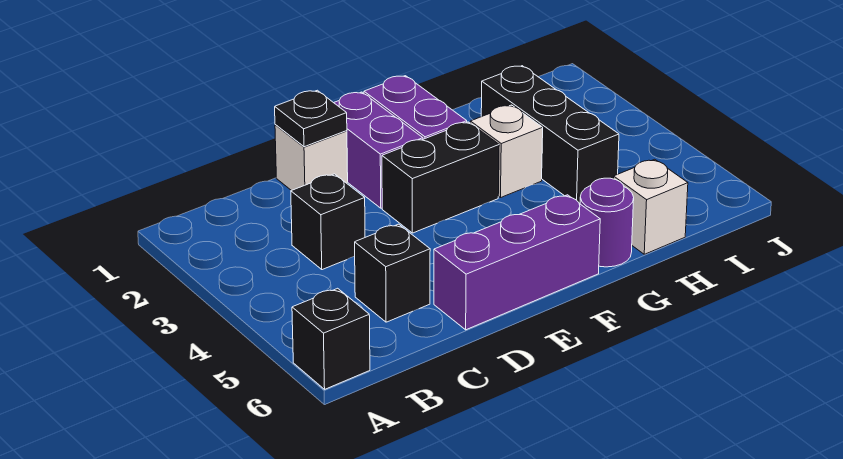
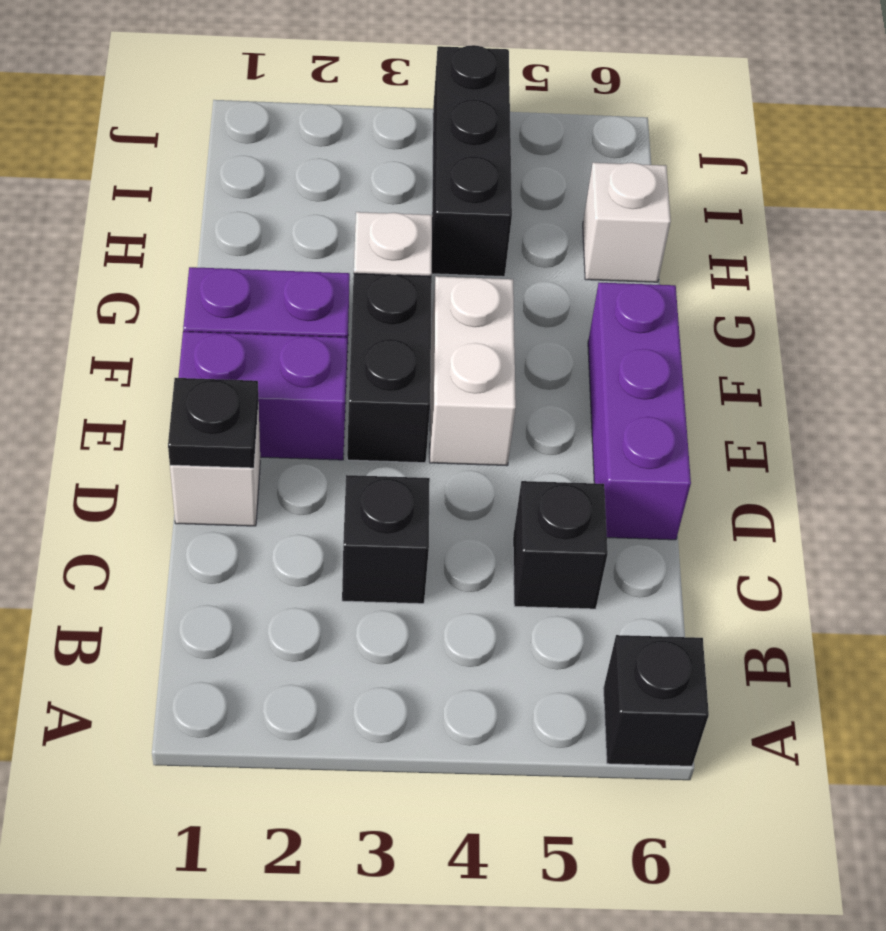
none -> white 1x2 brick [430,276,516,466]
purple 1x1 round brick [580,178,634,267] -> none
black 1x3 brick [481,66,619,204] -> black 1x3 brick turned to [432,45,512,277]

